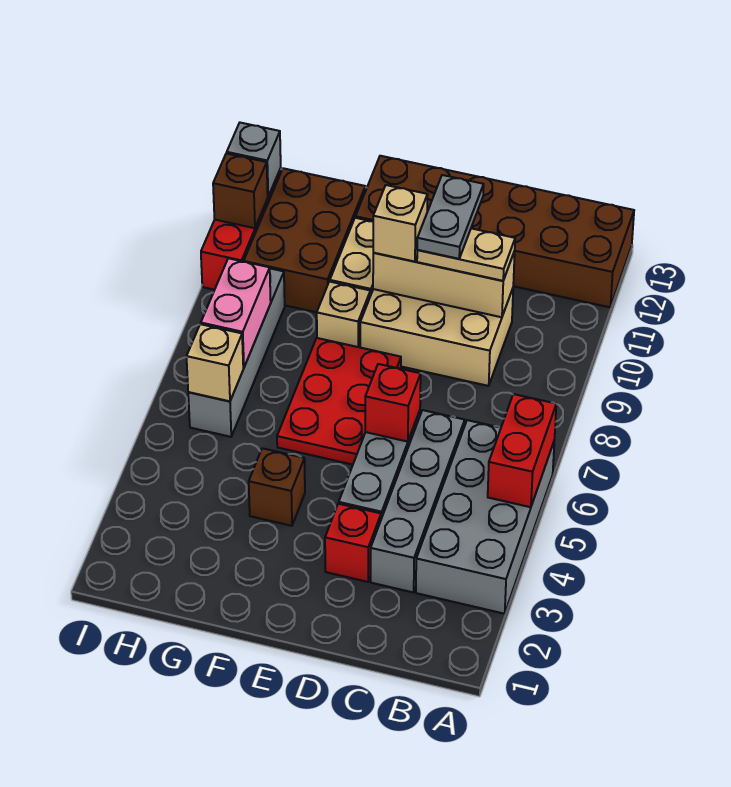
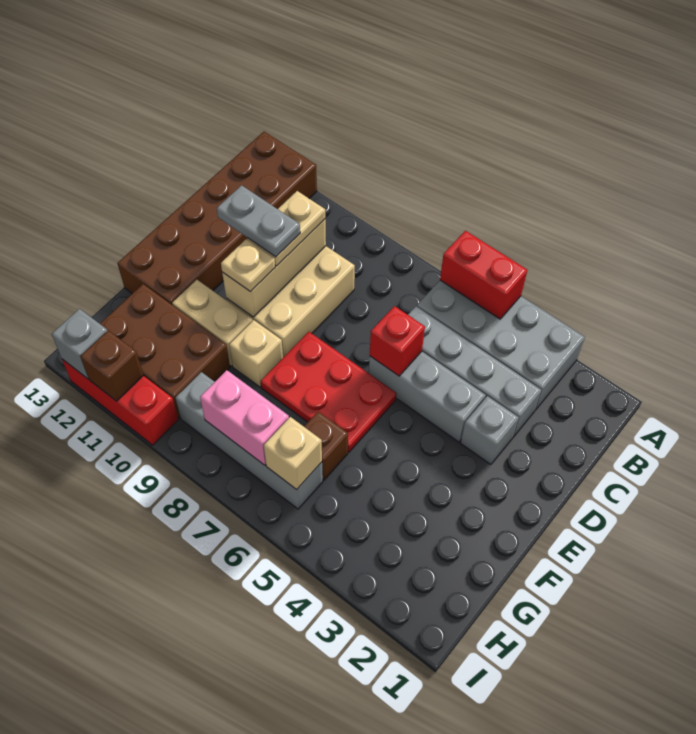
red 1x1 brick [325,504,381,582] -> grey 1x1 brick [461,396,519,465]
tan 1x1 brick [373,185,428,262] -> tan 1x1 plate [221,239,275,292]
brown 1x1 brick [249,448,305,526] -> brown 1x1 brick moved to [304,411,348,480]

